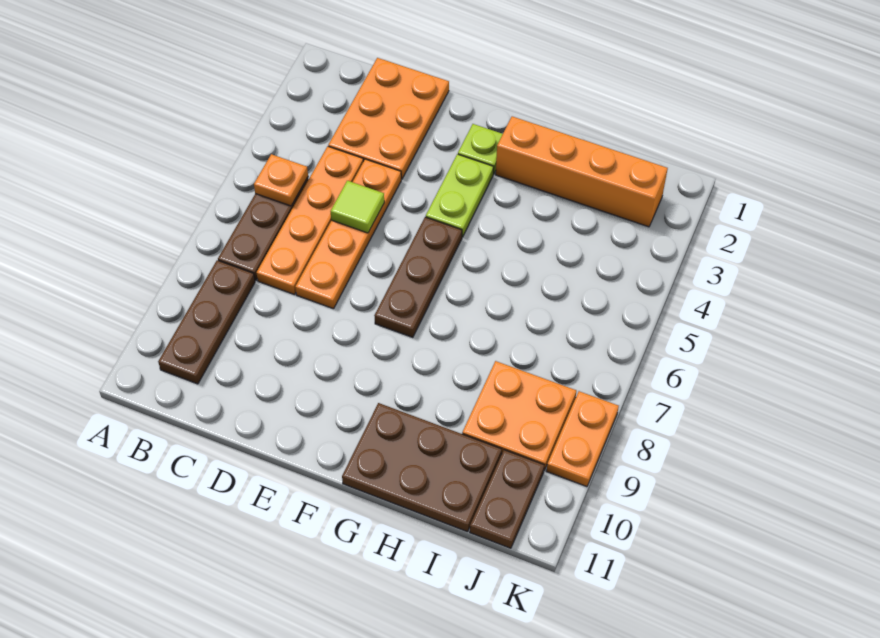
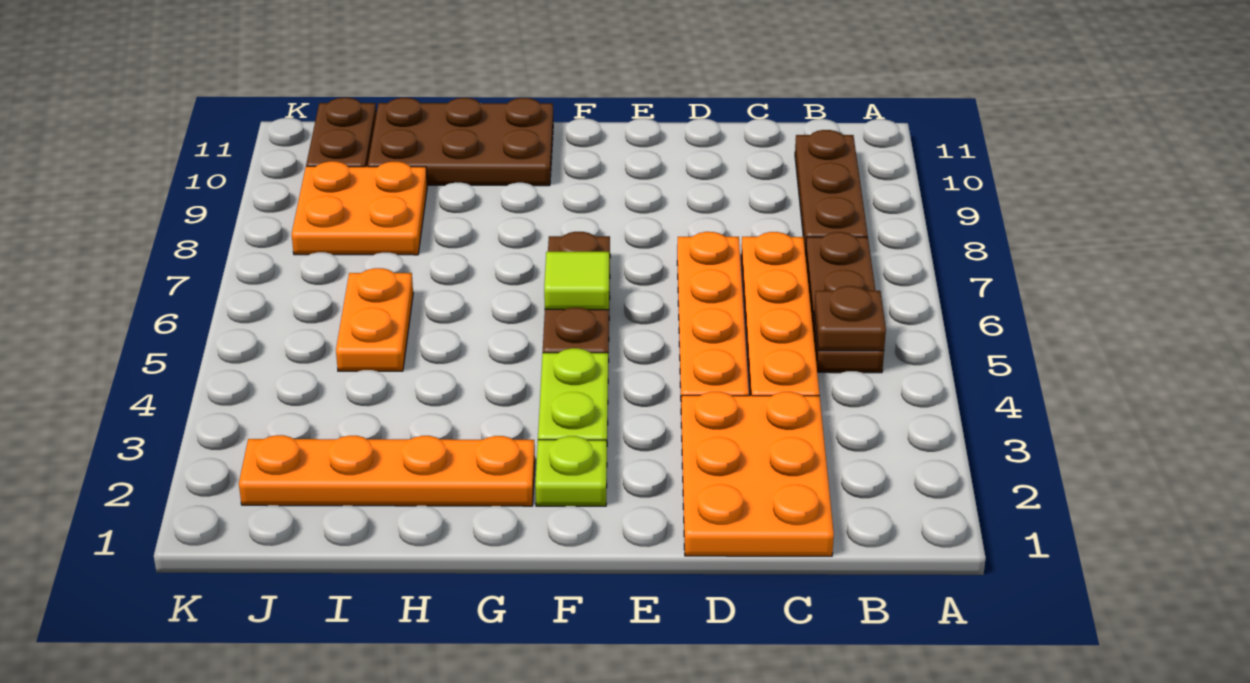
orange 1x1 plate [254,154,308,206] -> brown 1x1 plate [814,286,886,351]
lime 1x1 tile [331,181,384,233] -> lime 1x1 tile moved to [544,252,609,310]
orange 1x4 brick [496,116,668,227] -> orange 1x4 plate [239,435,535,506]
orange 1x2 plate [547,391,619,487] -> orange 1x2 plate moved to [336,268,413,371]

